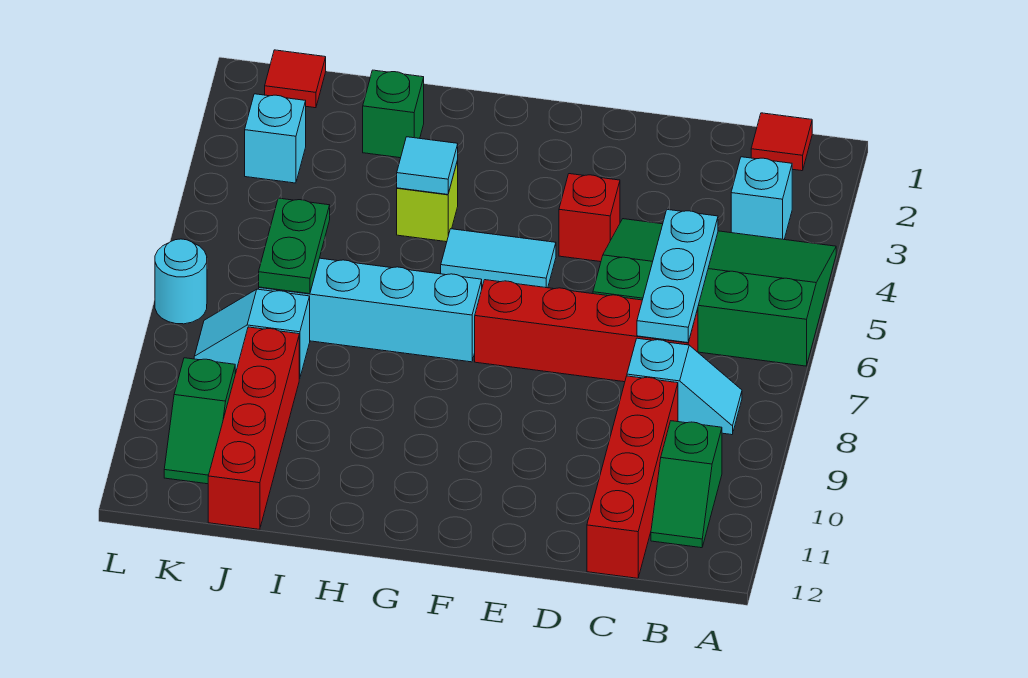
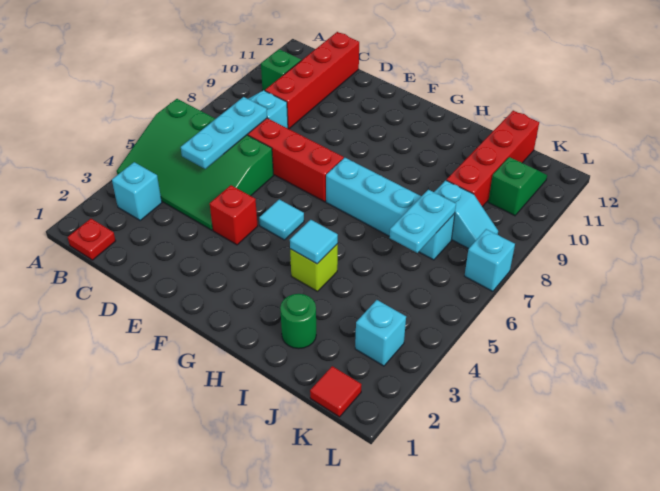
red 1x1 tile [751,113,812,171] -> red 1x1 plate [68,219,116,260]
cyan 1x2 tile [441,229,556,288] -> cyan 1x1 tile [259,199,304,240]
green 1x1 brick [363,70,424,158] -> green 1x1 round brick [280,294,316,349]
green 1x2 plate [259,198,330,294] -> cyan 1x2 plate [390,190,456,253]
cyan 1x1 round brick [155,239,207,324] -> cyan 1x1 brick [465,229,515,291]

